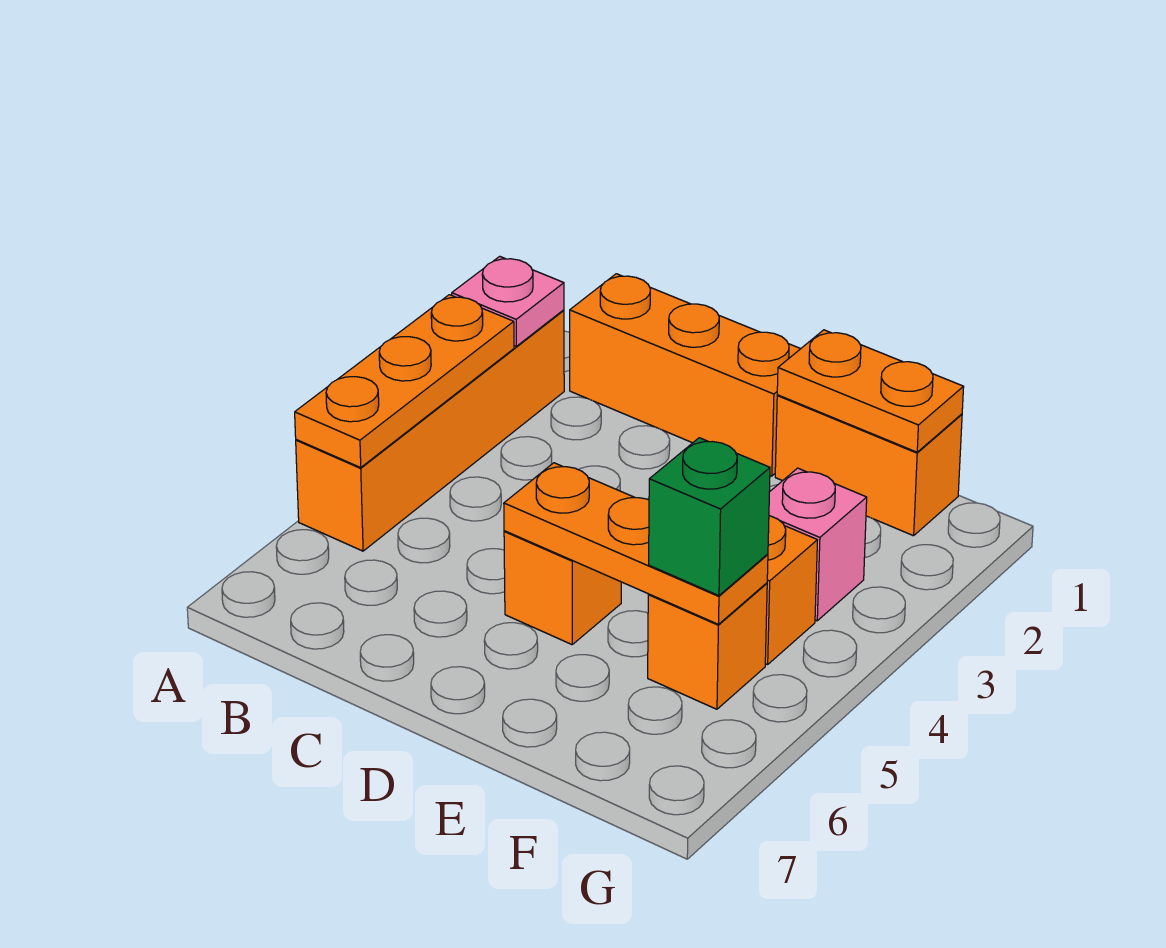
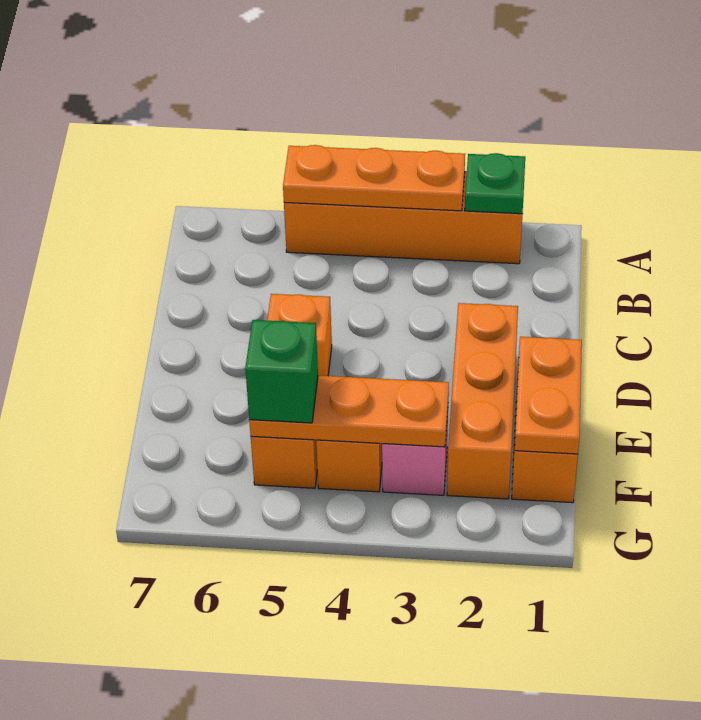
pink 1x1 plate [452,256,564,346] -> green 1x1 plate [465,153,525,214]
orange 1x3 brick [570,274,800,476] -> orange 1x3 brick moved to [447,303,518,499]
orange 1x3 plate [504,463,768,624] -> orange 1x3 plate turned to [249,375,449,447]

